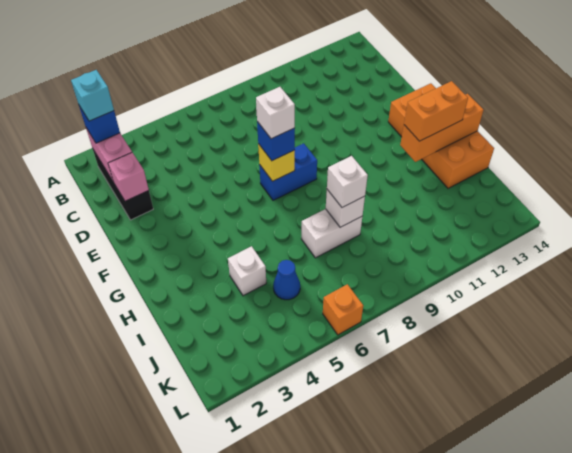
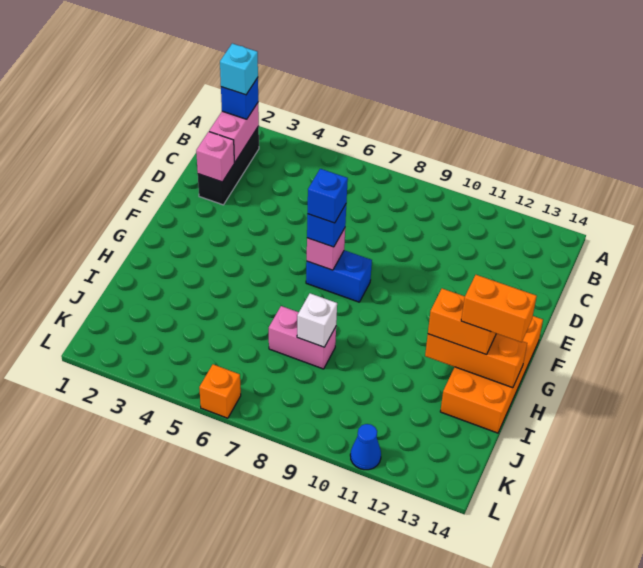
yellow 1x1 brick [258,144,295,181] -> pink 1x1 brick [307,228,345,270]
white 1x1 brick [256,87,295,139] -> blue 1x1 brick [308,169,348,223]
none -> orange 1x2 brick [461,275,537,342]
white 1x1 brick [228,246,266,296] -> none
white 1x2 brick [301,209,362,258] -> pink 1x2 brick [269,306,336,369]
white 1x1 brick [327,156,368,207] -> none
blue 1x1 cone [273,260,300,300] -> blue 1x1 cone moved to [350,424,381,470]

